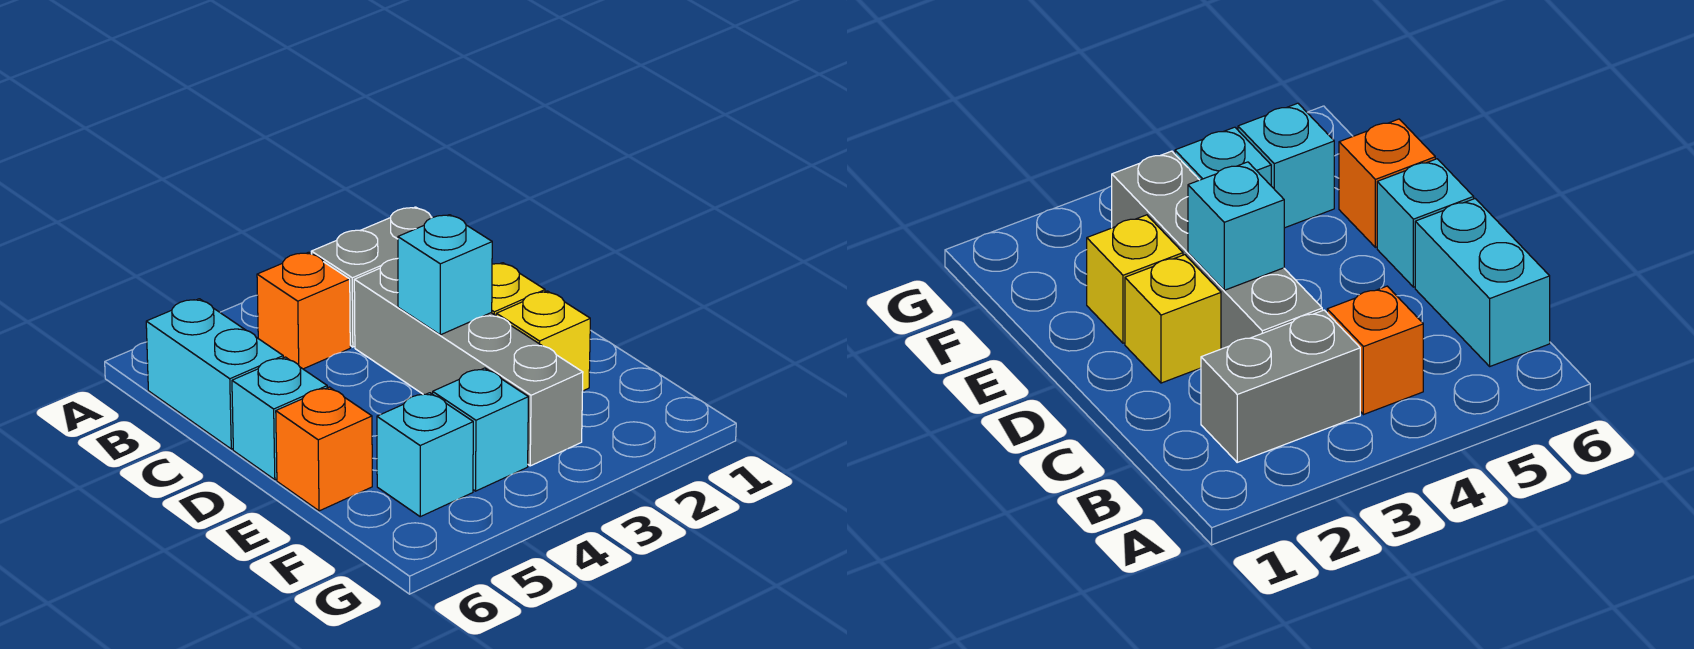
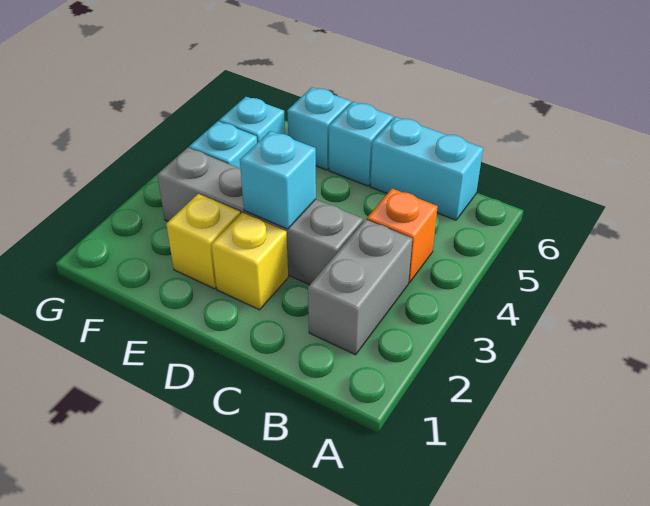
orange 1x1 brick [276,387,372,511] -> cyan 1x1 brick [287,87,351,170]

